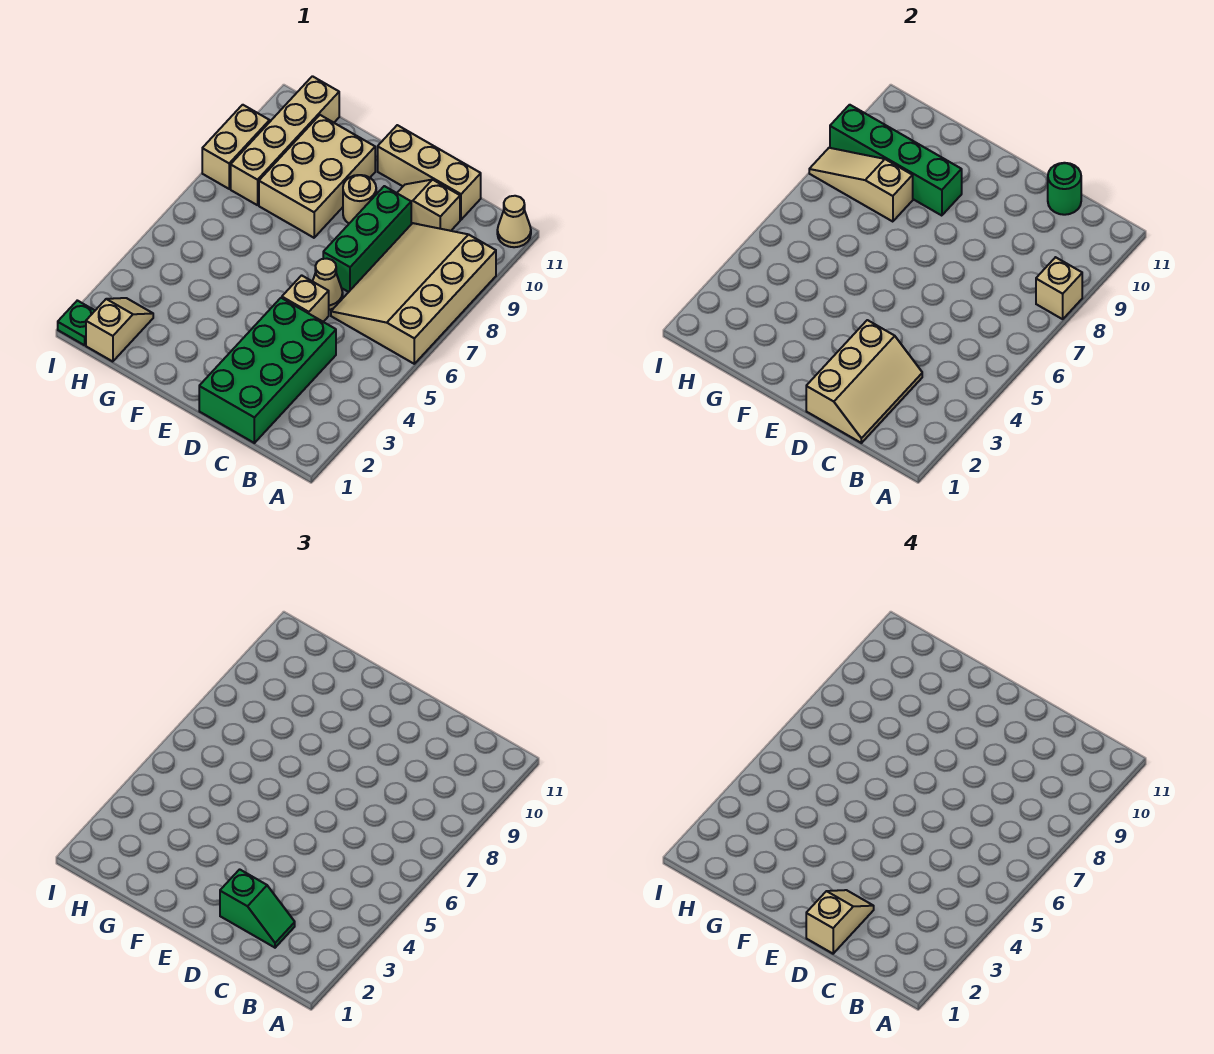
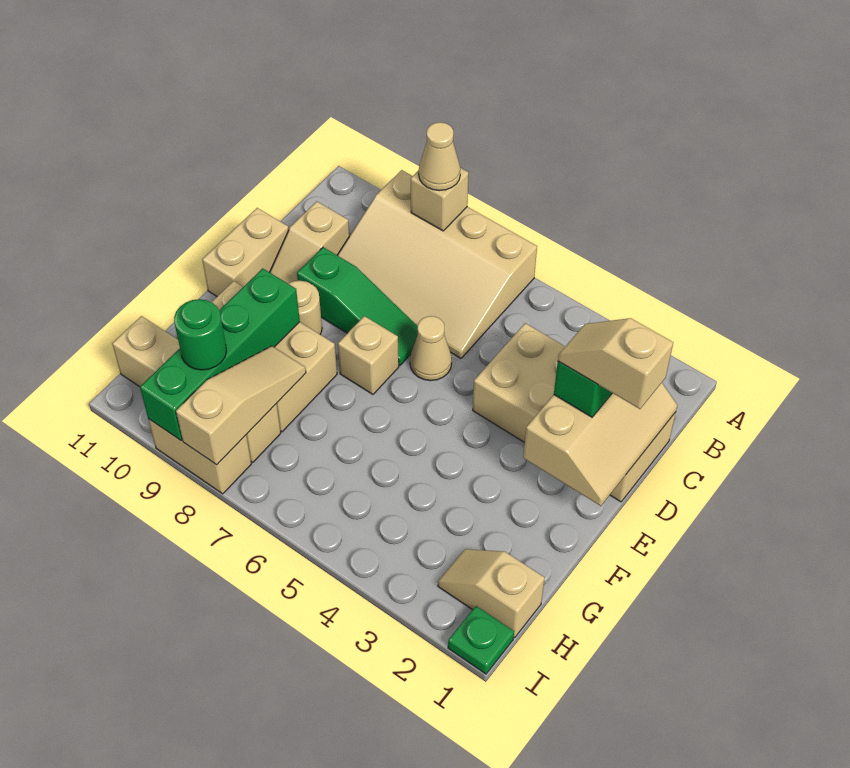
tan 1x1 cone [497,196,531,247] -> tan 1x1 cone moved to [419,122,460,191]
green 2x4 brick [199,298,336,443] -> tan 2x4 brick [473,323,676,502]
tan 2x3 slope [806,320,922,443] -> tan 2x3 slope turned to [523,383,677,506]
tan 1x3 brick [378,125,481,220] -> tan 1x2 brick [202,208,289,296]
green 1x1 round brick [1048,163,1081,215] -> green 1x1 round brick moved to [174,299,227,370]
tan 1x1 brick [282,275,329,322] -> tan 1x1 brick moved to [338,316,399,394]
green 1x3 brick [323,186,411,292] -> green 1x3 slope [297,247,418,366]
tan 1x3 slope [809,148,913,222] -> tan 1x3 slope turned to [176,346,306,465]

